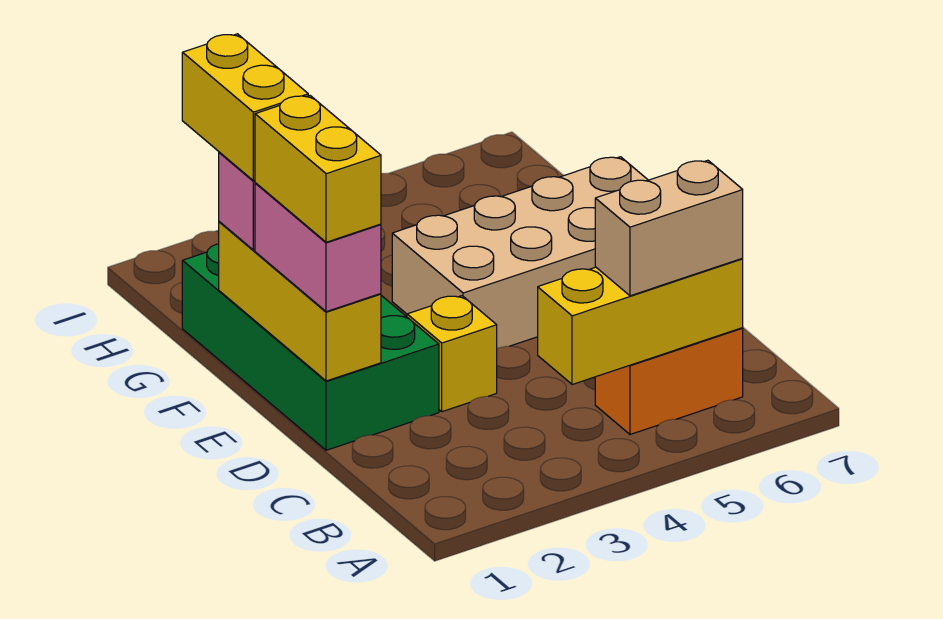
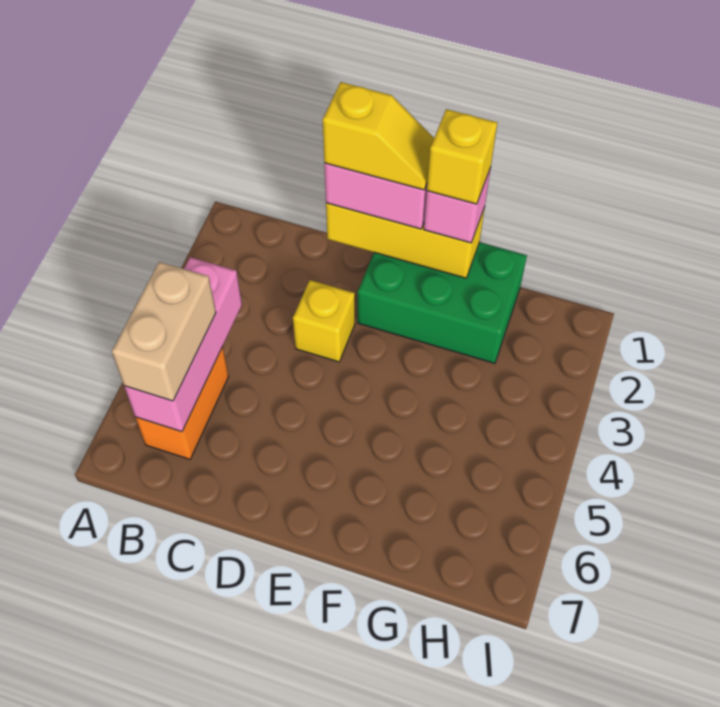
yellow 1x3 brick [538,259,743,385] -> pink 1x3 brick [124,257,242,432]
green 2x4 brick [182,244,439,450] -> green 2x3 brick [358,242,527,363]
yellow 1x2 brick [255,96,381,242] -> yellow 1x2 slope [323,82,434,190]
tan 2x4 brick [392,157,648,348] -> none
yellow 1x2 brick [182,34,308,181] -> yellow 1x1 brick [427,109,497,204]

